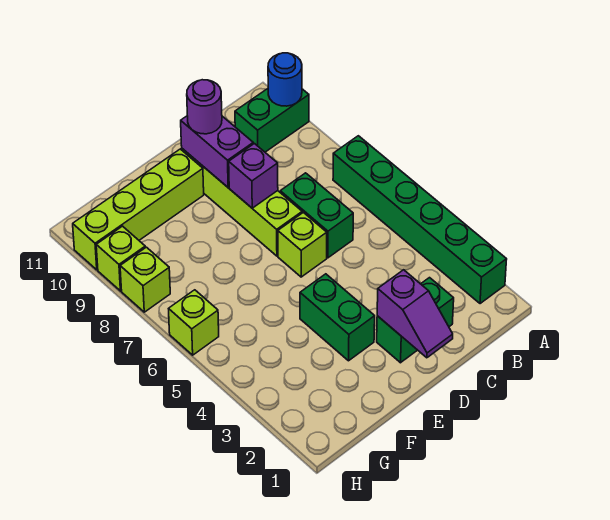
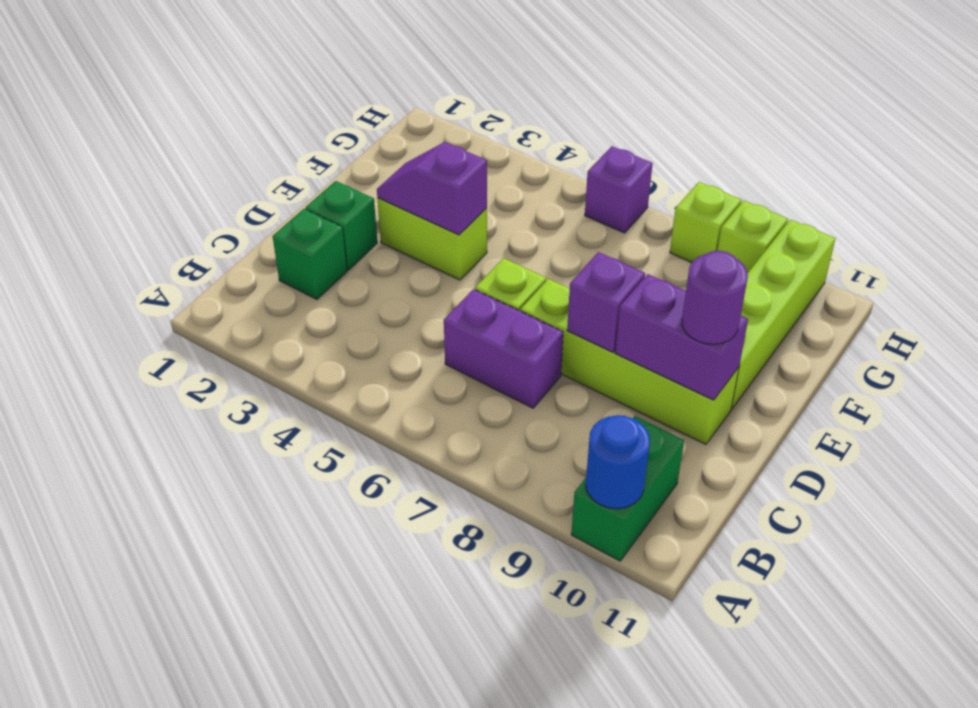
green 1x6 brick [333,136,507,304] -> none
green 1x2 brick [280,173,353,258] -> purple 1x2 brick [444,289,563,408]
purple 1x2 slope [377,270,453,358] -> purple 1x2 slope moved to [377,142,487,235]
green 1x2 brick [300,274,375,361] -> lime 1x2 brick [377,198,487,280]
lime 1x1 brick [169,290,219,355] -> purple 1x1 brick [585,146,653,233]

